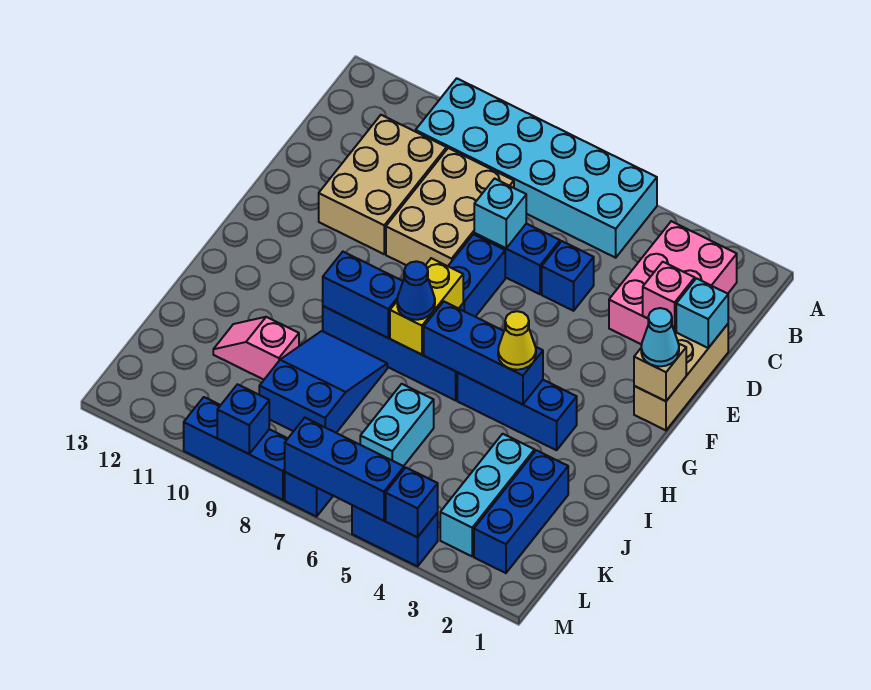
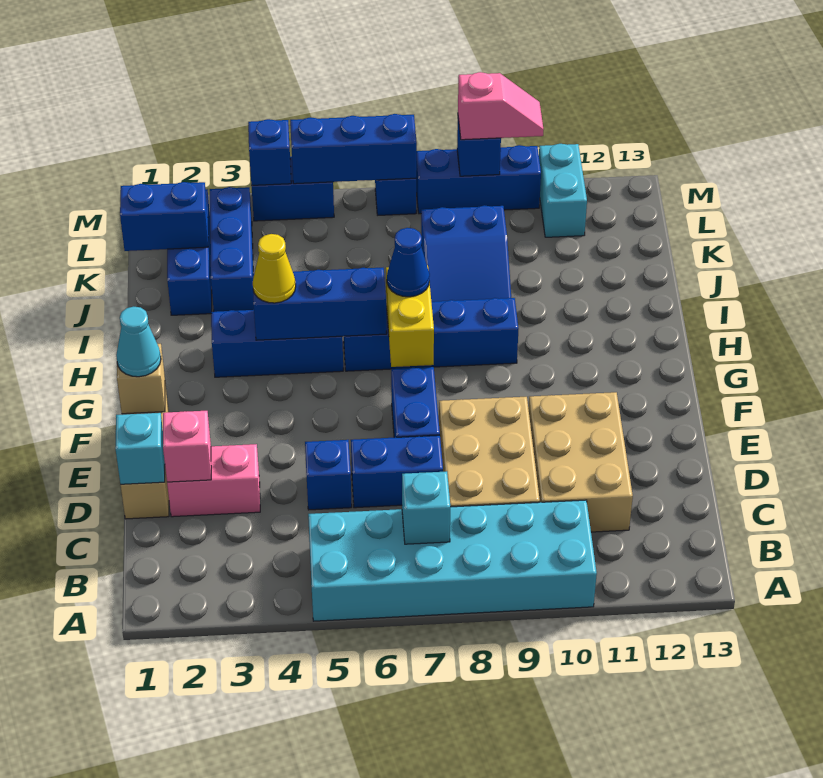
pink 2x3 brick [609,221,737,345] -> pink 1x2 brick [167,444,260,517]
cyan 1x1 brick [474,179,526,248] -> cyan 1x1 brick moved to [402,471,451,544]
blue 1x2 brick [323,252,403,338] -> blue 1x2 brick moved to [120,182,208,251]
cyan 1x3 brick [440,434,535,556] -> blue 1x3 brick [210,187,254,312]
cyan 1x2 brick [360,384,434,466] -> cyan 1x2 brick moved to [539,144,587,237]
pink 1x2 slope [213,317,299,380] -> pink 1x2 slope moved to [458,72,544,140]

